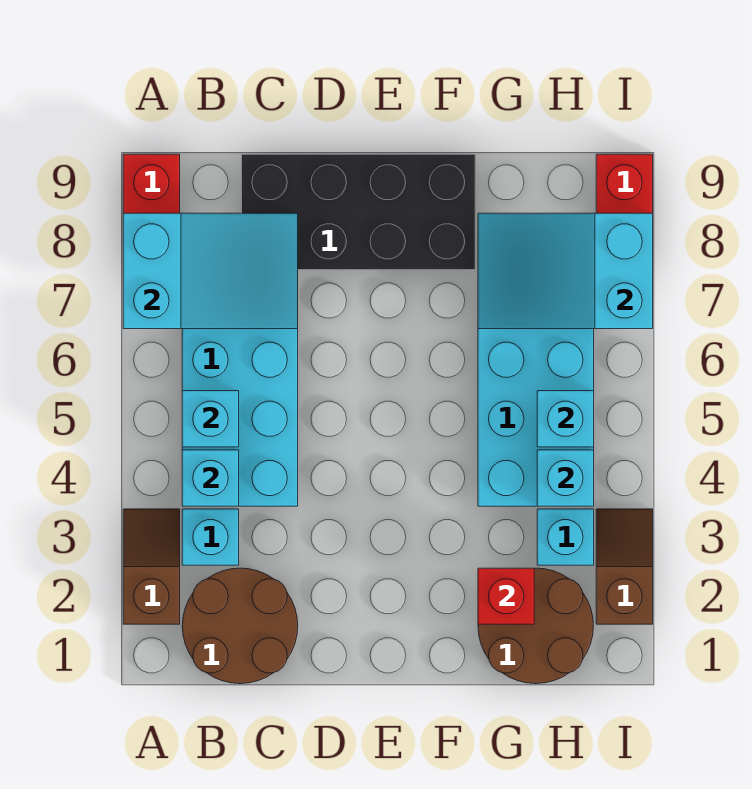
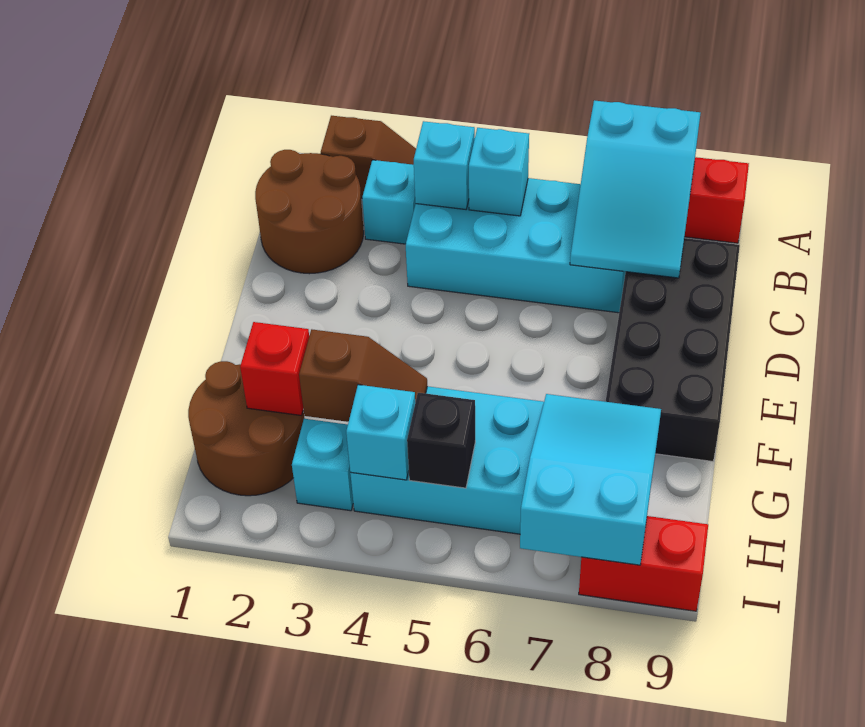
cyan 1x1 brick [537,391,594,447] -> black 1x1 brick [407,393,475,488]
brown 1x2 slope [596,509,653,624] -> brown 1x2 slope moved to [299,329,427,422]

